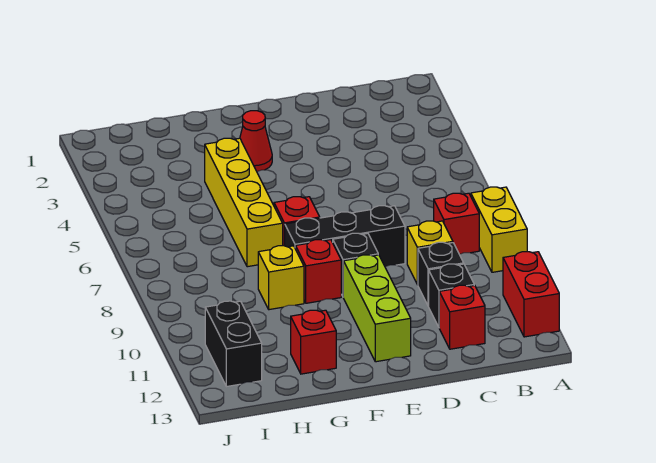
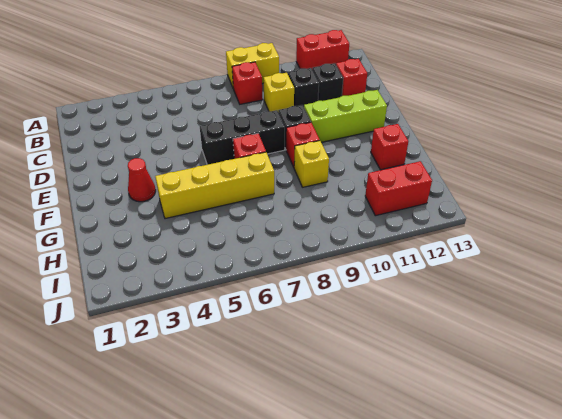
black 1x3 brick [285,206,405,267] -> black 1x3 brick turned to [200,110,285,165]
black 1x2 brick [205,301,262,387] -> red 1x2 brick [365,161,432,216]

